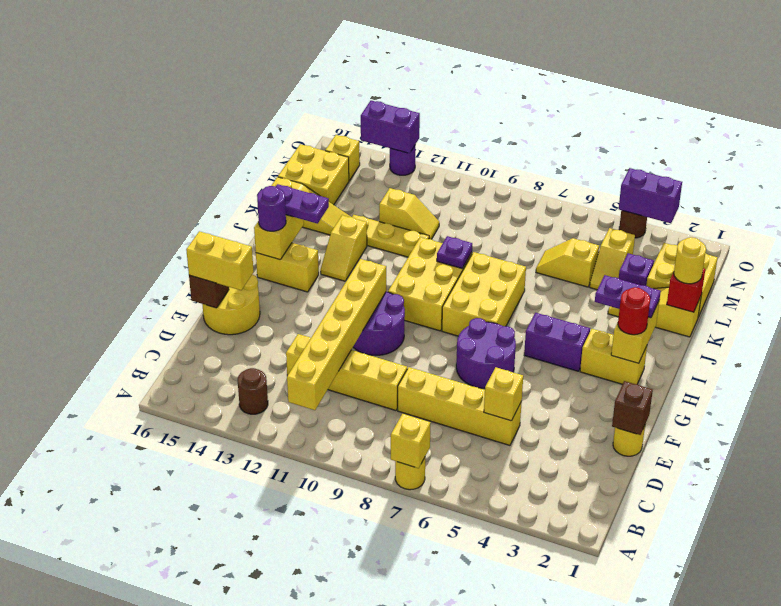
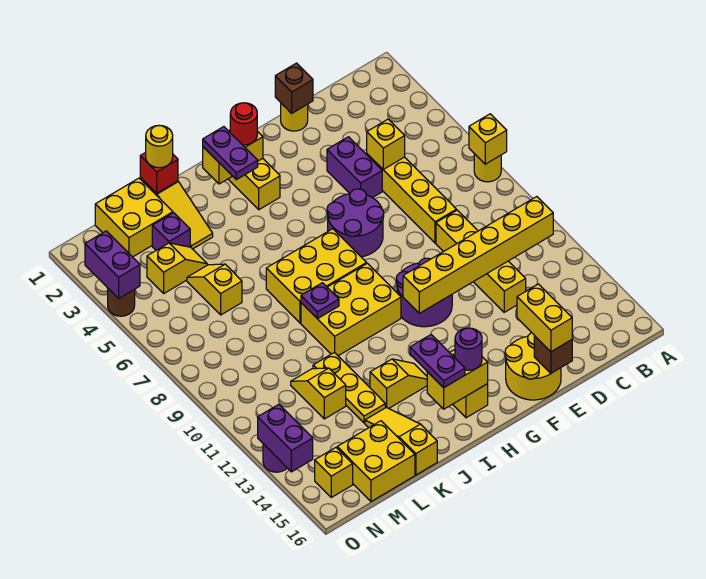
brown 1x1 round brick [238,368,268,414] -> none
purple 1x2 brick [524,313,590,371] -> purple 1x2 brick moved to [327,137,382,198]
yellow 1x2 slope [536,238,599,287] -> yellow 1x2 slope turned to [187,264,242,315]

